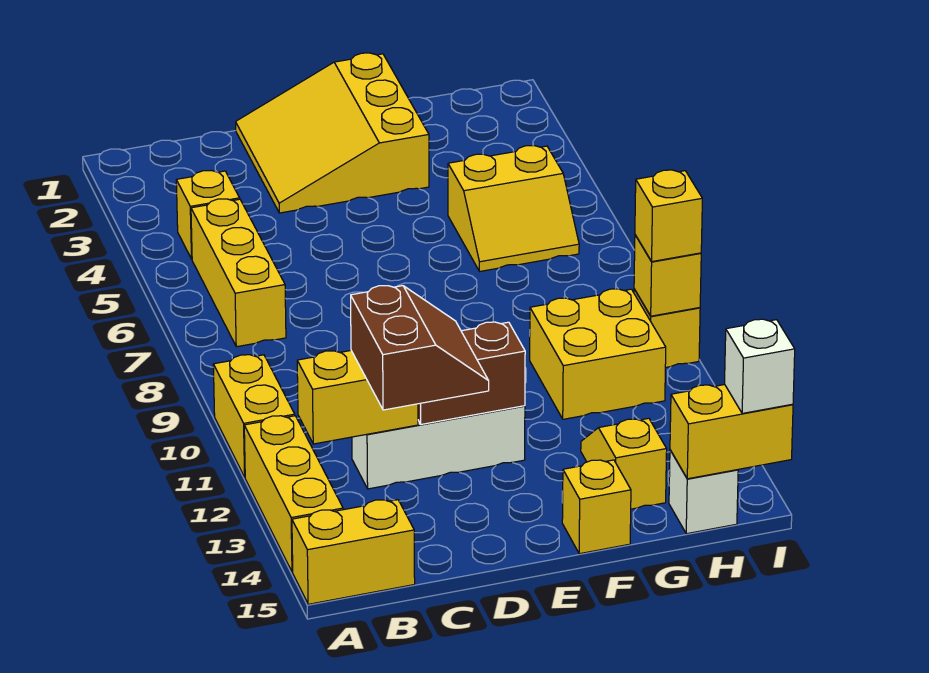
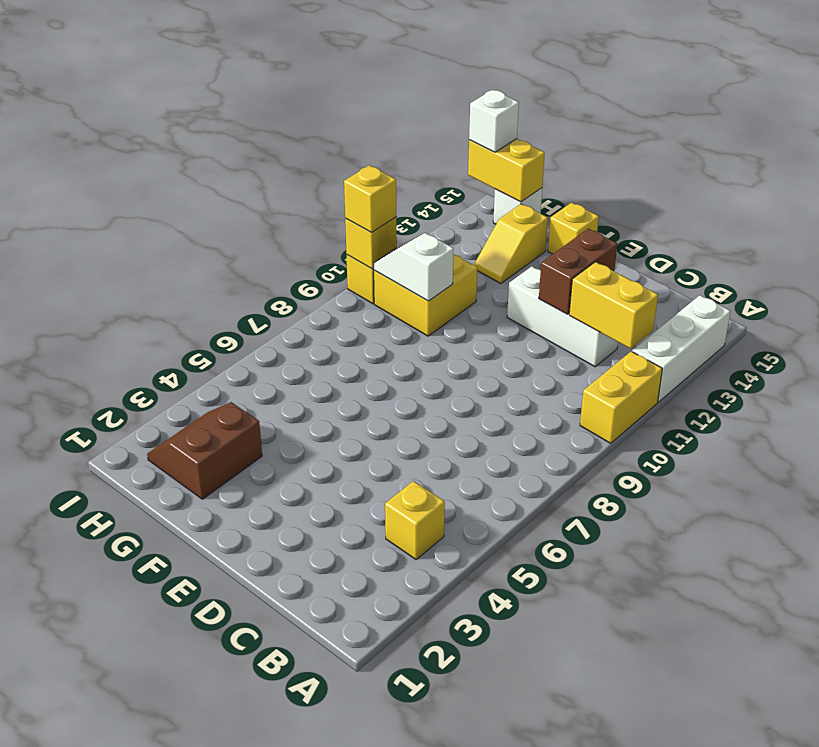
yellow 1x3 brick [244,416,343,572] -> white 1x3 brick [632,295,730,402]
yellow 1x2 brick [292,500,415,604] -> none
yellow 1x3 brick [191,199,286,347] -> none
brown 2x2 slope [351,286,489,410] -> brown 2x2 slope moved to [147,402,262,499]
yellow 3x3 slope [236,53,429,213] -> none
brown 1x2 brick [418,322,525,424] -> brown 1x2 brick turned to [539,229,617,314]
yellow 2x2 slope [448,146,579,271] -> none
none -> white 1x2 slope [373,233,454,301]

